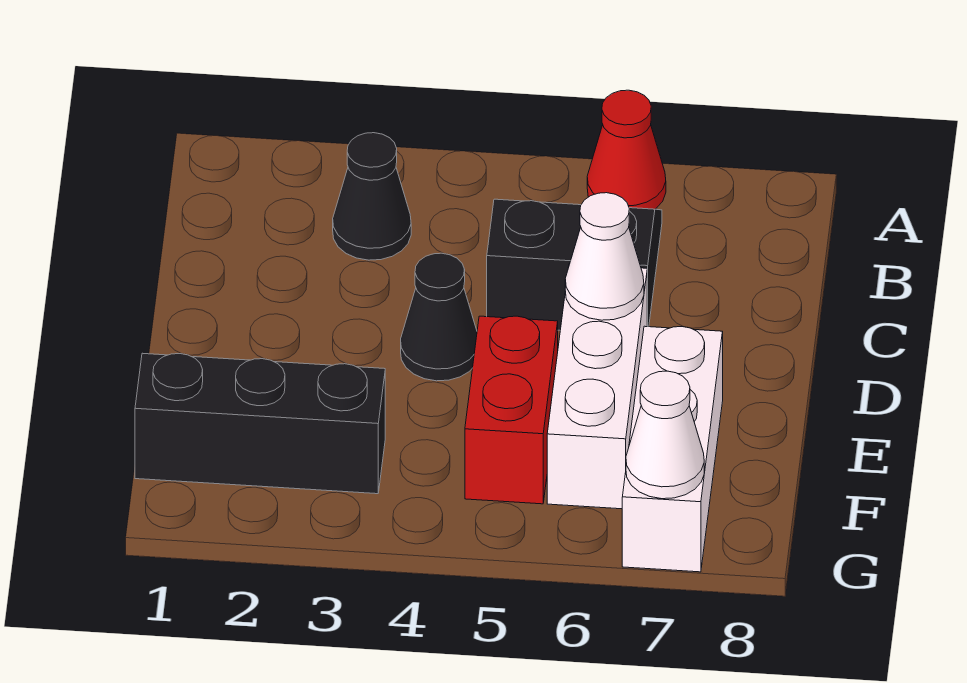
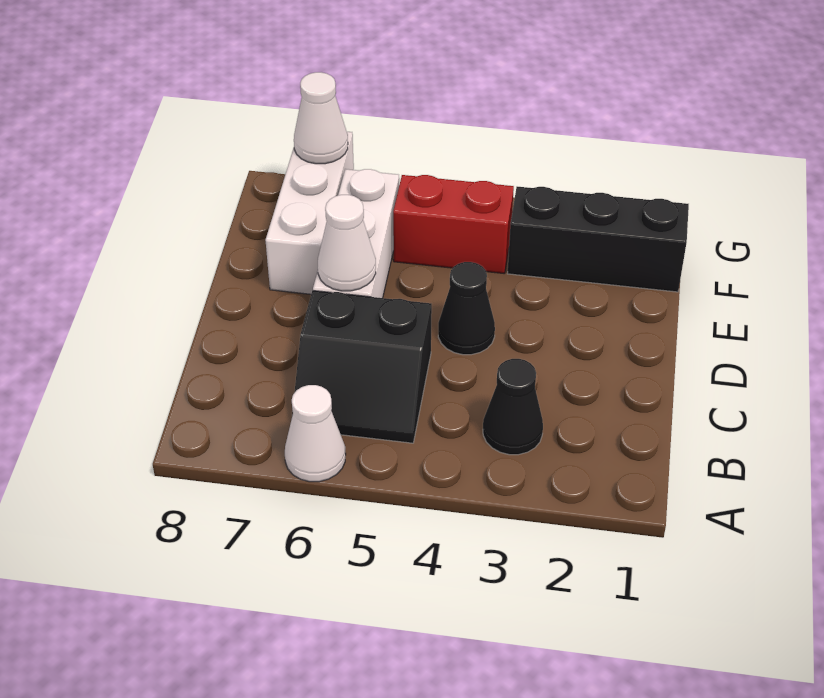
red 1x1 cone [587,90,666,209] -> white 1x1 cone [285,385,346,482]
red 1x2 brick [465,316,558,504] -> red 1x2 brick turned to [393,175,514,273]

